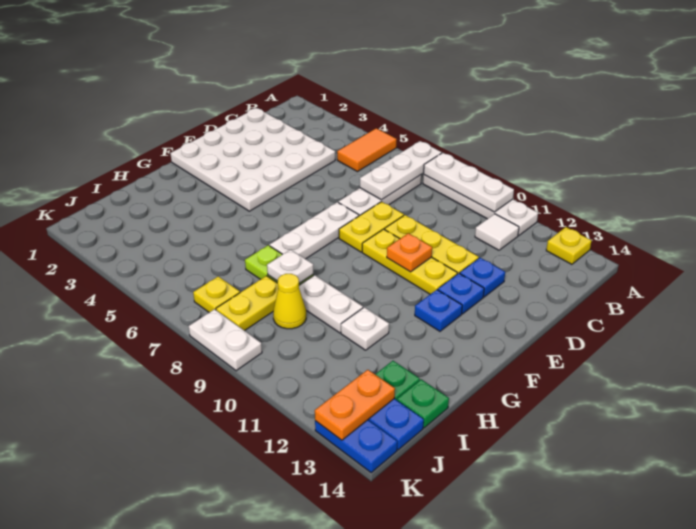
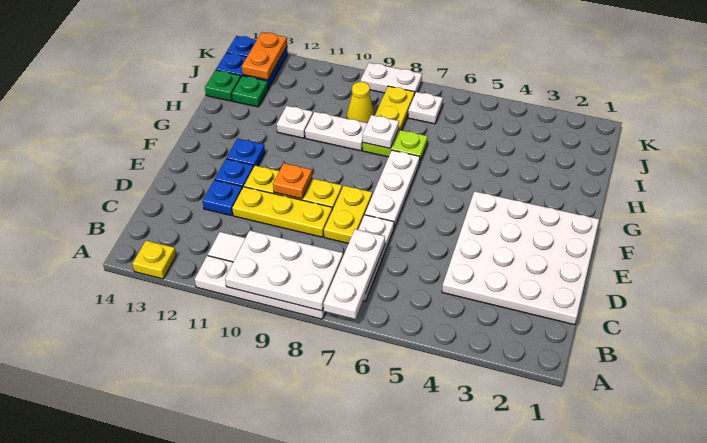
orange 1x2 tile [337,128,397,172] -> none
white 1x3 plate [424,153,514,212] -> white 2x3 plate [225,230,343,311]
yellow 1x1 plate [193,276,240,312] -> white 1x1 plate [408,92,443,124]

